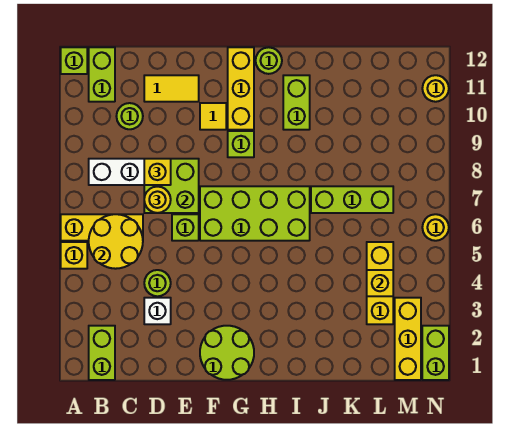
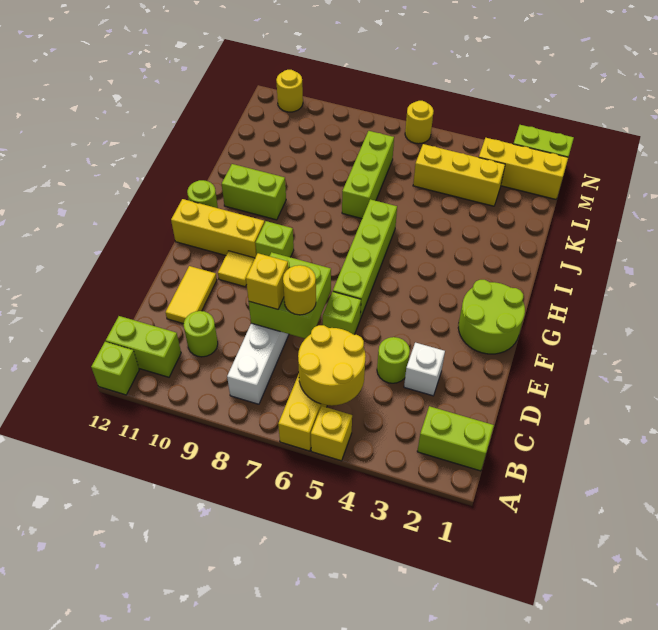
lime 2x4 brick [200,186,310,241] -> lime 1x4 brick [333,199,397,319]
yellow 1x1 brick [367,270,393,296] -> none

